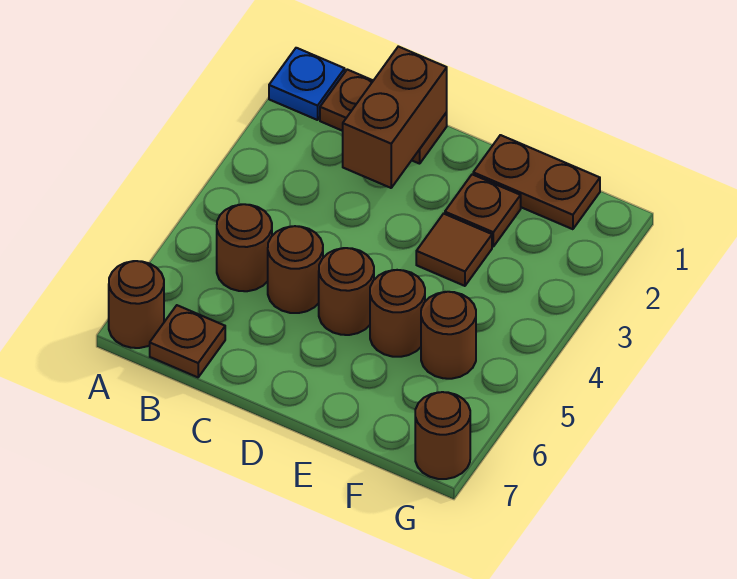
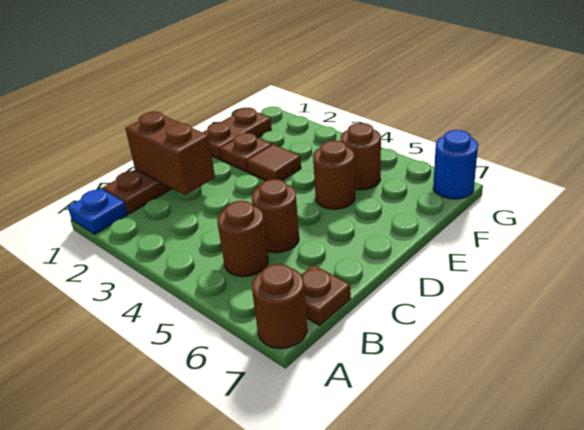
brown 1x1 round brick [319,248,374,335] -> none
brown 1x1 round brick [415,392,470,479] -> blue 1x1 round brick [433,130,478,199]

